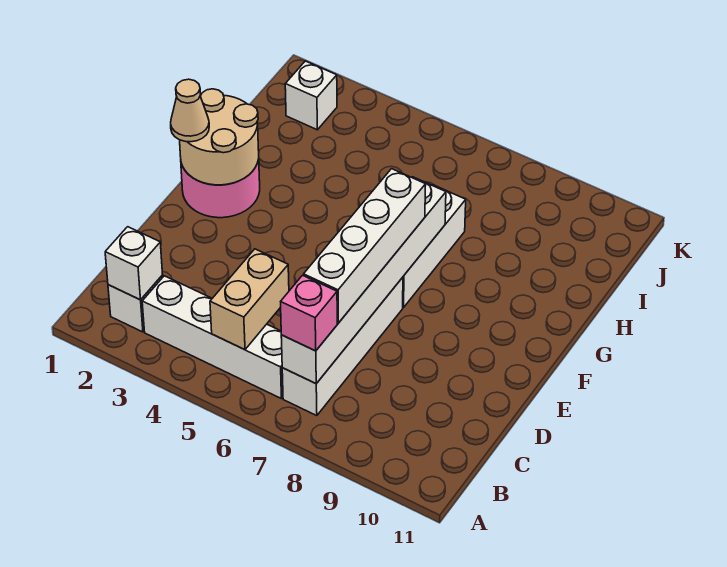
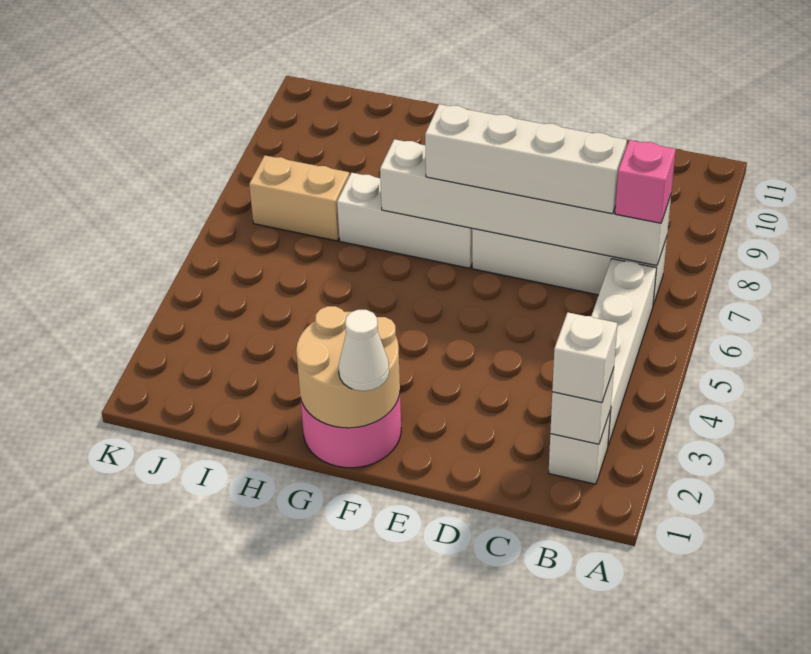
tan 1x2 brick [210,249,289,350] -> tan 1x2 brick moved to [249,155,349,241]
tan 1x1 cone [171,79,209,142] -> white 1x1 cone [338,310,389,391]
white 1x1 brick [285,61,337,130] -> white 1x1 brick moved to [552,312,617,402]

